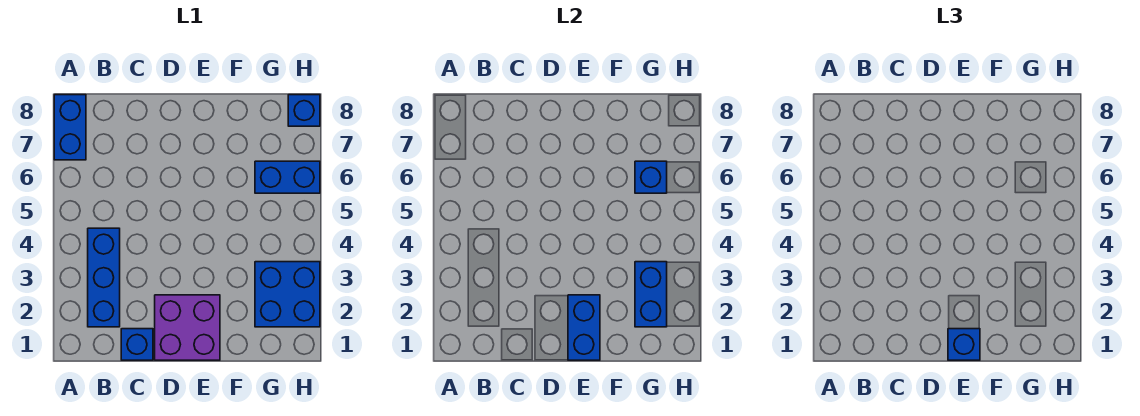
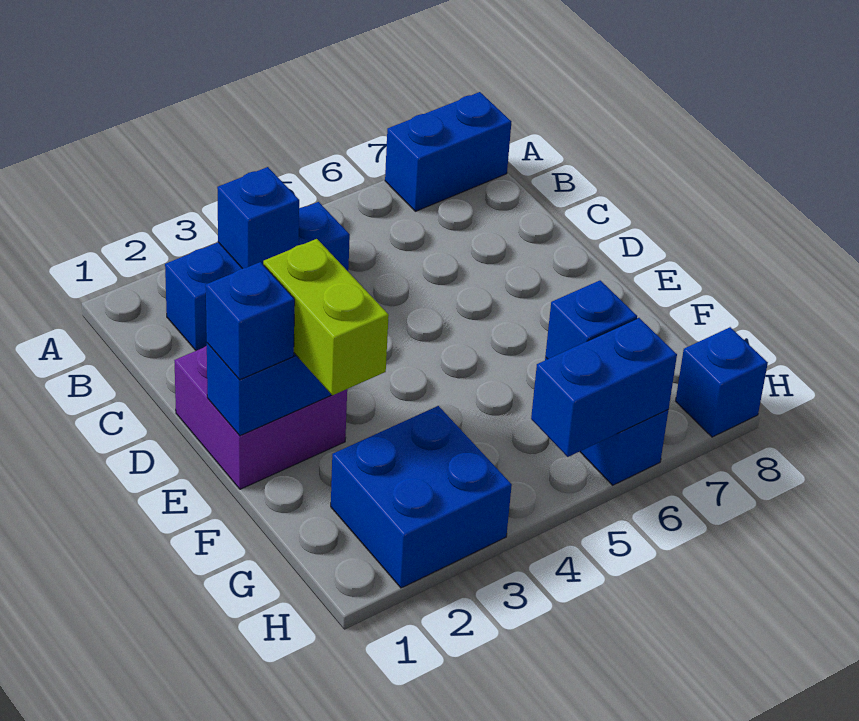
blue 1x1 brick [121,329,153,360] -> blue 1x1 brick moved to [217,167,299,269]
none -> lime 1x2 brick [263,239,389,395]
blue 1x2 brick [635,262,667,327] -> blue 1x2 brick moved to [531,318,677,457]

